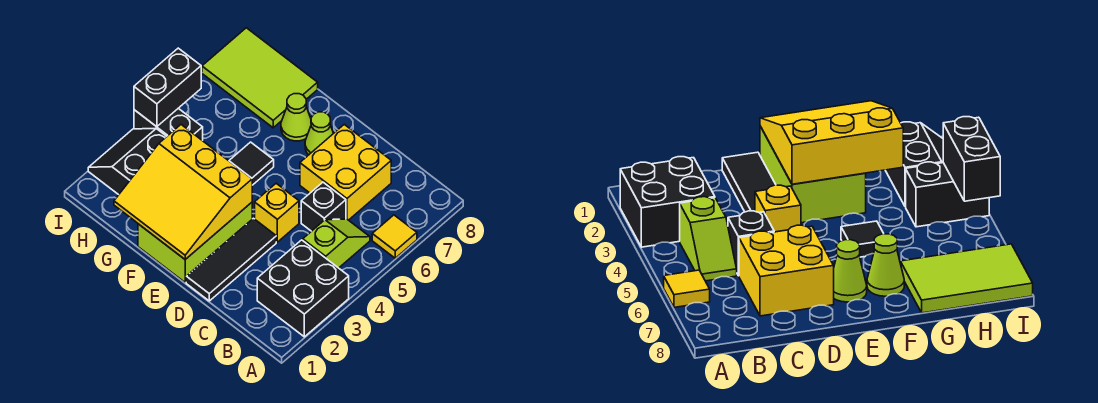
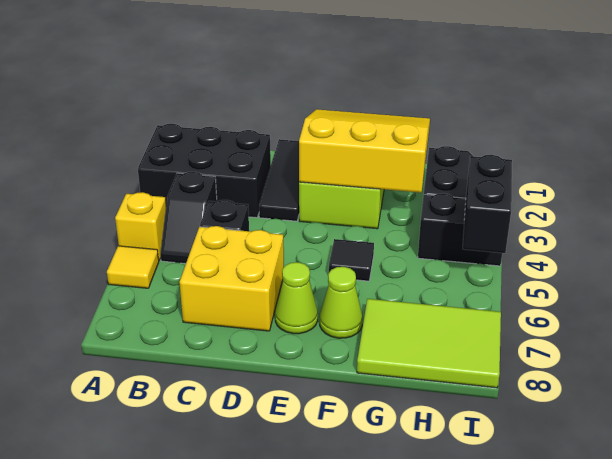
black 2x2 brick [257,240,349,337] -> black 2x3 brick [138,124,271,218]
lime 1x2 slope [303,219,370,268] -> black 1x2 slope [161,172,217,264]
yellow 1x1 brick [255,183,299,242] -> yellow 1x1 brick moved to [115,192,166,260]

